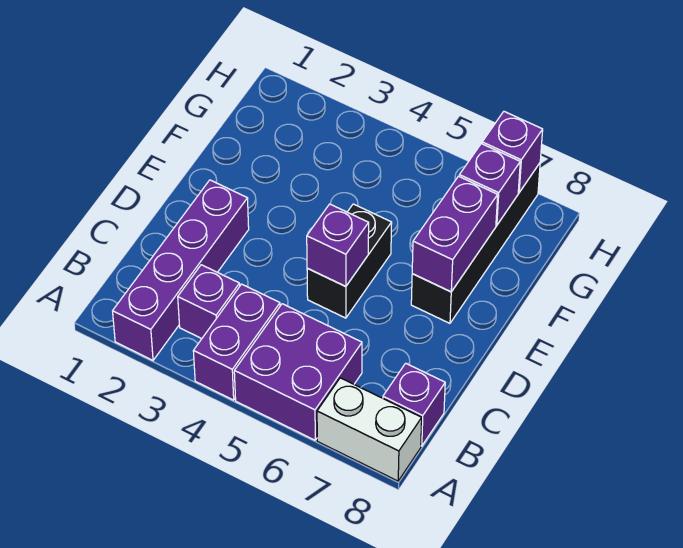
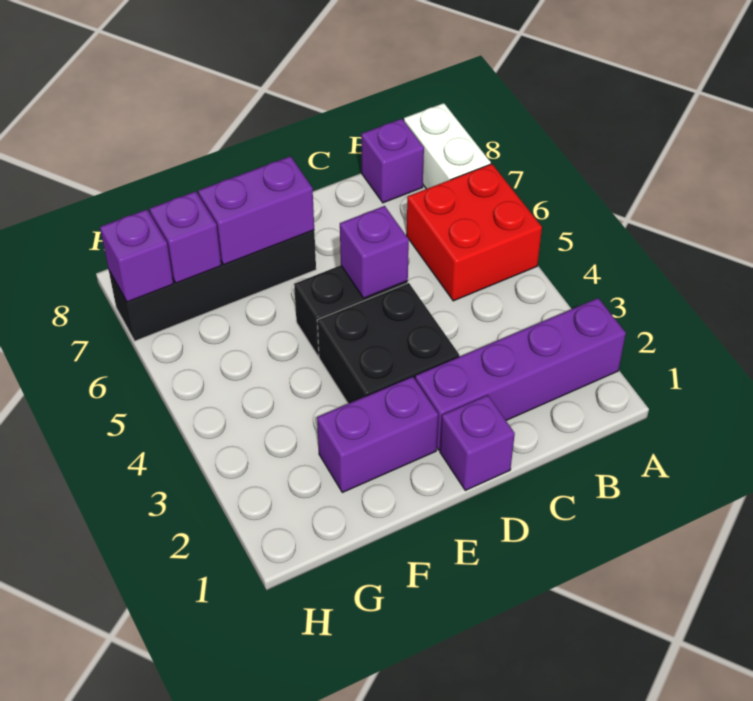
purple 1x2 brick [193,284,280,400] -> purple 1x2 brick moved to [317,377,438,492]
purple 2x2 brick [234,304,362,440] -> red 2x2 brick [407,164,542,301]
purple 1x1 brick [178,265,240,339] -> purple 1x1 brick moved to [440,395,515,490]
none -> black 2x2 brick [317,283,459,404]

